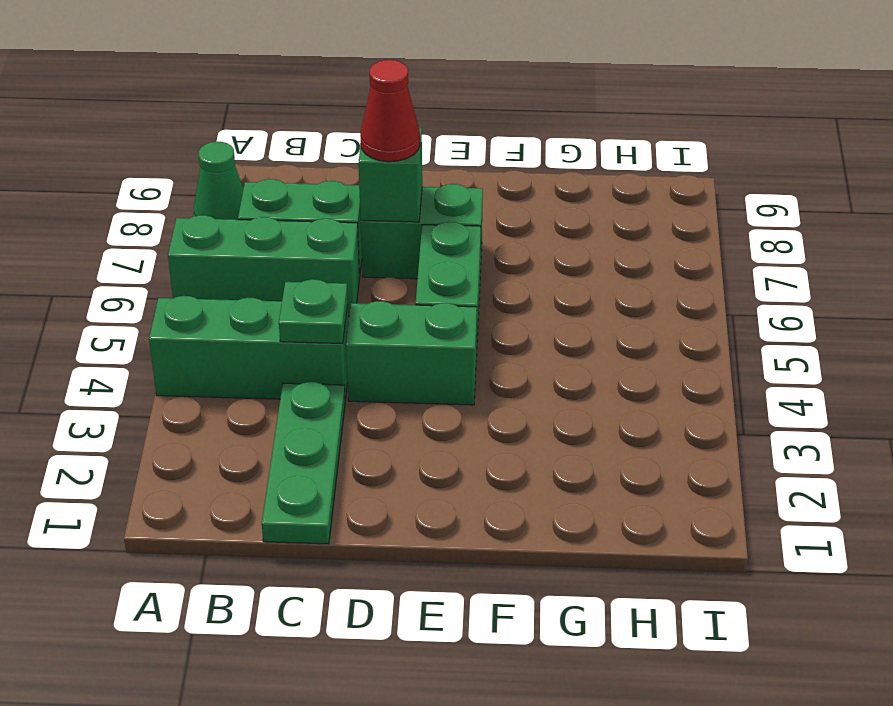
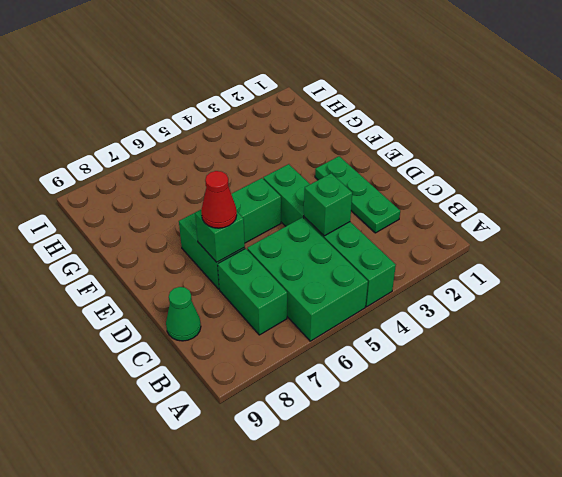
green 1x3 brick [168,215,360,316] -> green 2x3 brick [247,217,368,341]
green 1x1 cone [194,142,243,220] -> green 1x1 cone moved to [166,287,201,341]
green 1x3 plate [262,382,345,544] -> green 1x3 plate turned to [315,156,400,233]
green 1x1 plate [279,279,348,344] -> green 1x1 brick [304,173,352,236]

